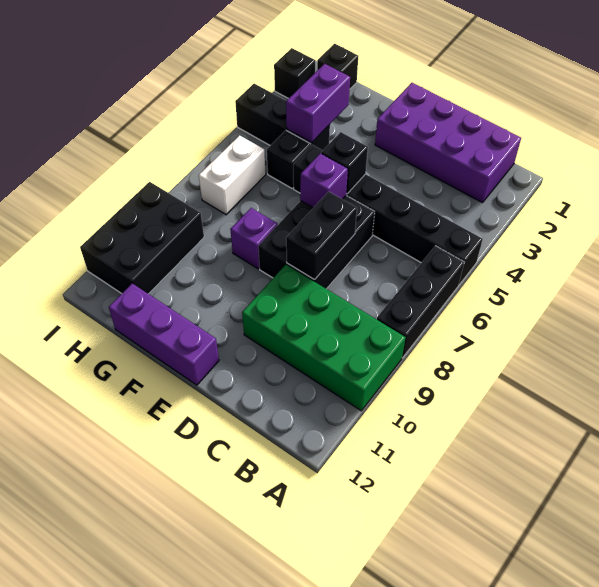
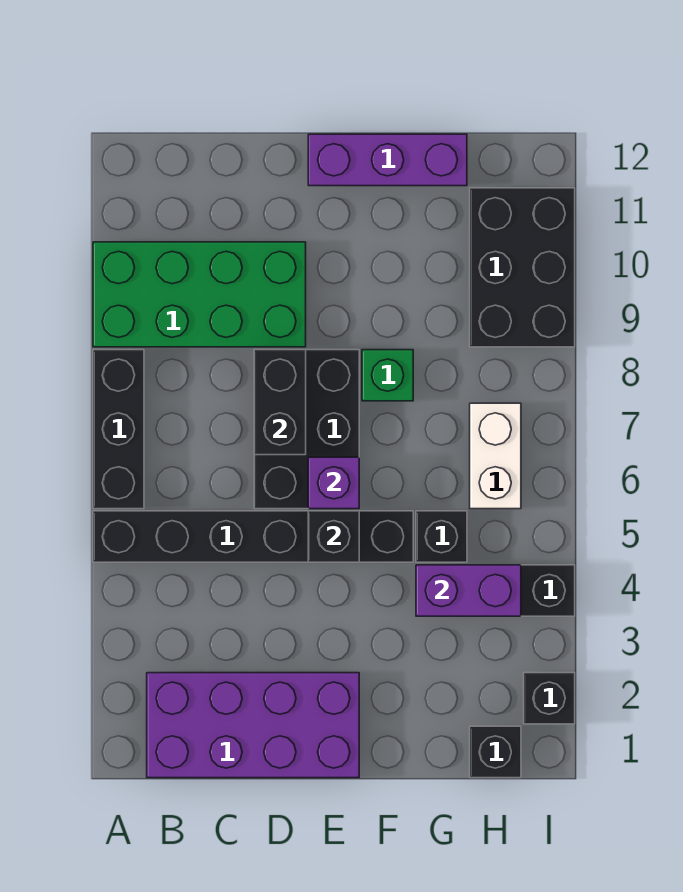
purple 1x1 brick [230,208,277,269] -> green 1x1 brick [362,350,413,401]
purple 1x2 brick [286,64,350,143] -> purple 1x2 brick turned to [416,565,521,616]

